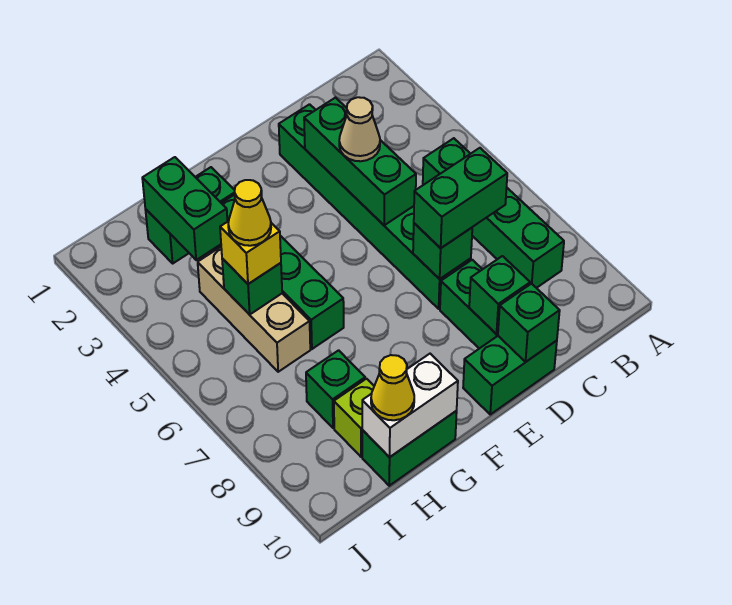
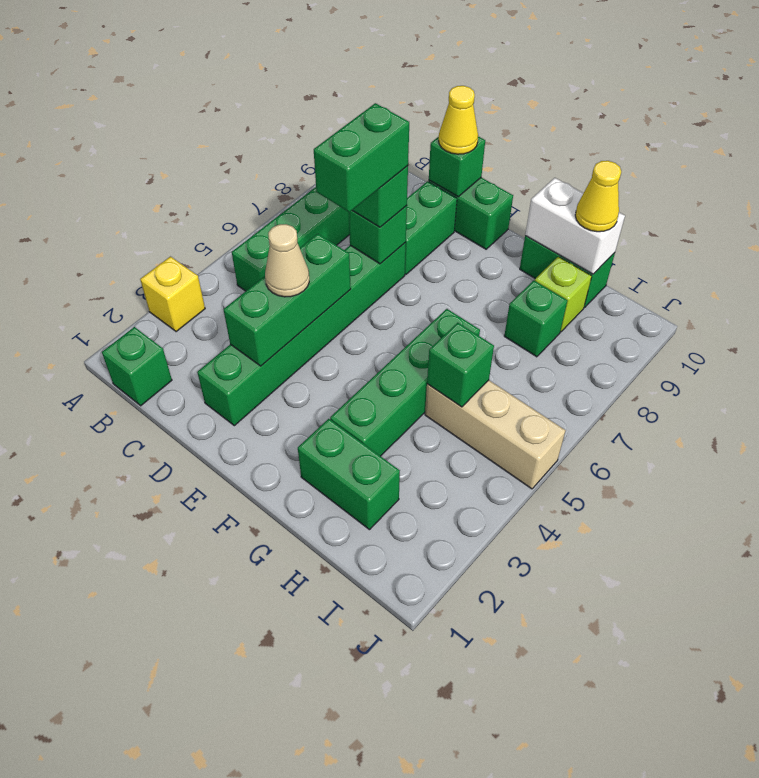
green 1x1 brick [469,256,530,334] -> green 1x1 brick moved to [102,327,172,406]
green 1x2 brick [142,157,228,260] -> green 1x2 brick moved to [314,103,409,212]
tan 1x3 brick [198,247,310,372] -> tan 1x3 brick turned to [425,380,566,489]
yellow 1x1 brick [220,221,281,284] -> yellow 1x1 brick moved to [140,257,205,332]
yellow 1x1 cone [228,180,271,246] -> yellow 1x1 cone moved to [439,86,478,154]

